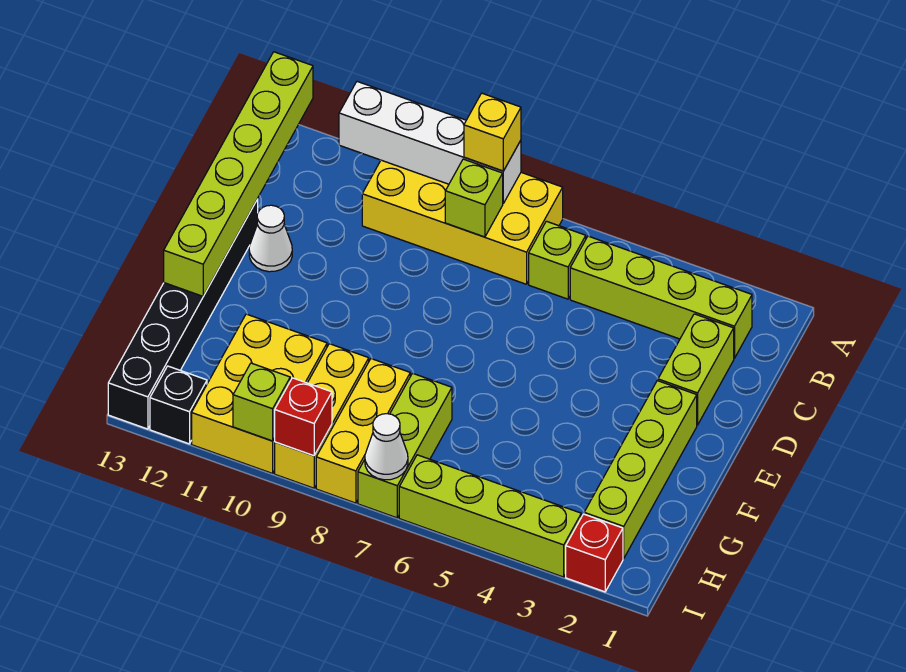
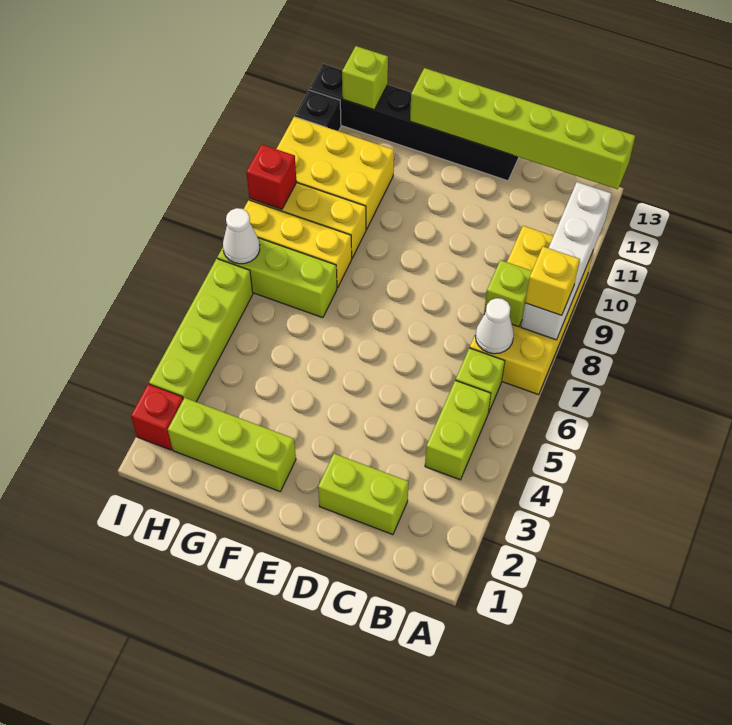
lime 1x4 brick [570,236,752,358] -> lime 1x2 brick [425,380,491,480]
white 1x1 cone [249,205,292,272] -> white 1x1 cone moved to [475,298,514,354]
lime 1x4 brick [584,381,697,558] -> lime 1x3 brick [168,398,296,491]
lime 1x1 brick [233,363,290,441] -> lime 1x1 brick moved to [342,46,388,110]

